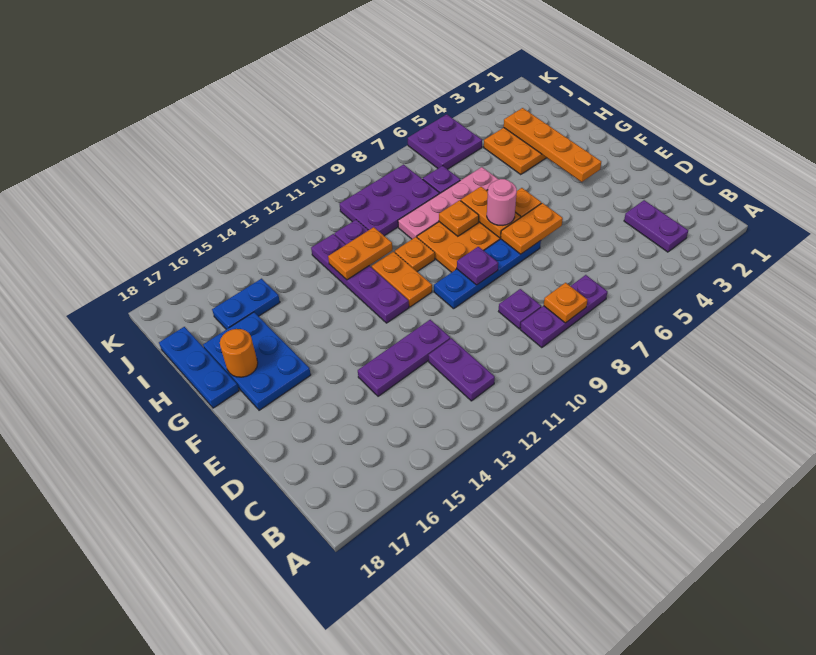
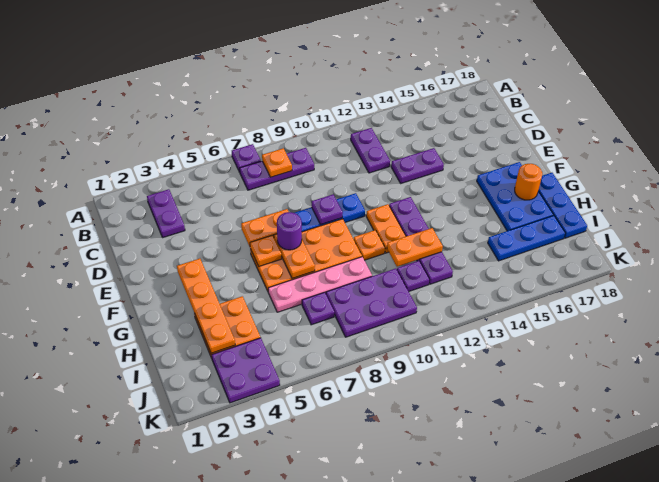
purple 1x1 plate [499,289,541,329] -> purple 1x1 plate moved to [232,144,261,172]
purple 1x3 plate [358,320,450,396] -> purple 1x2 plate [391,148,444,183]
pink 1x1 round brick [487,179,517,225] -> purple 1x1 round brick [277,212,302,250]
orange 1x1 plate [439,200,479,236] -> none
blue 1x2 plate [212,279,280,329] -> blue 1x3 plate [488,215,565,261]
purple 2x2 plate [408,114,482,169] -> purple 2x2 plate moved to [212,338,280,403]

